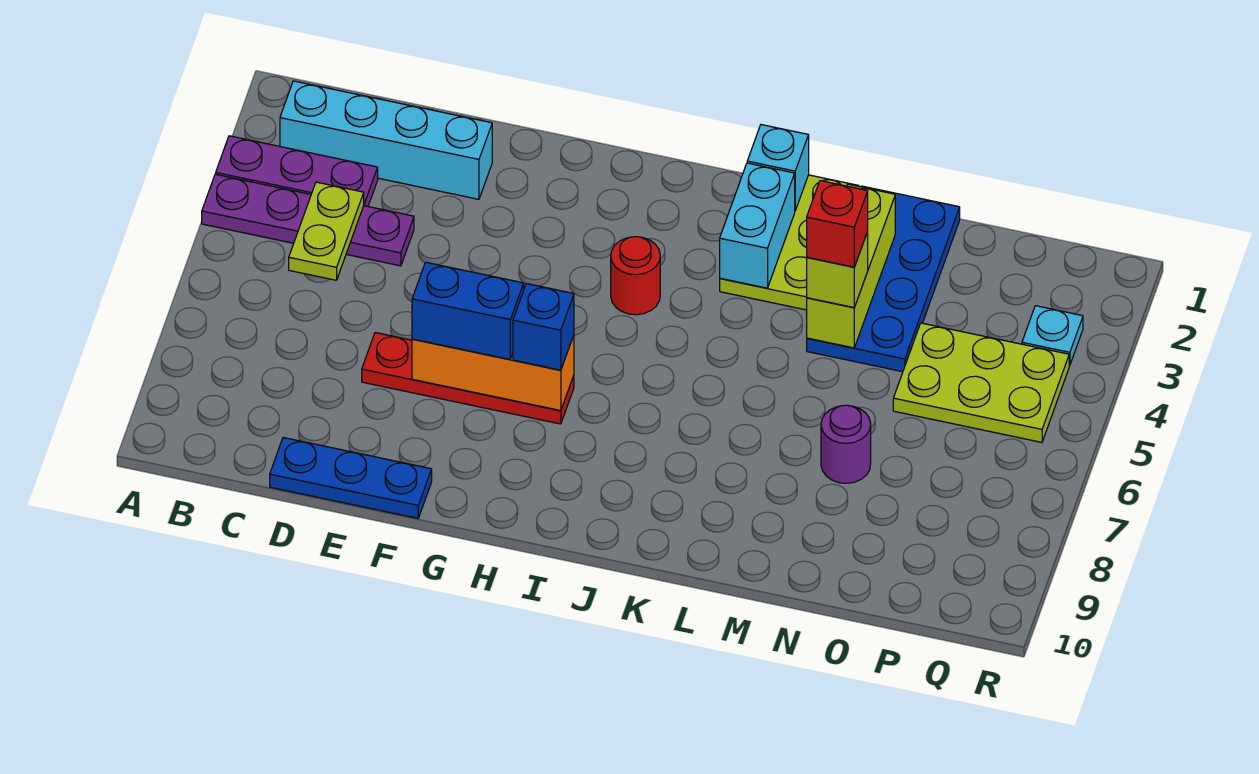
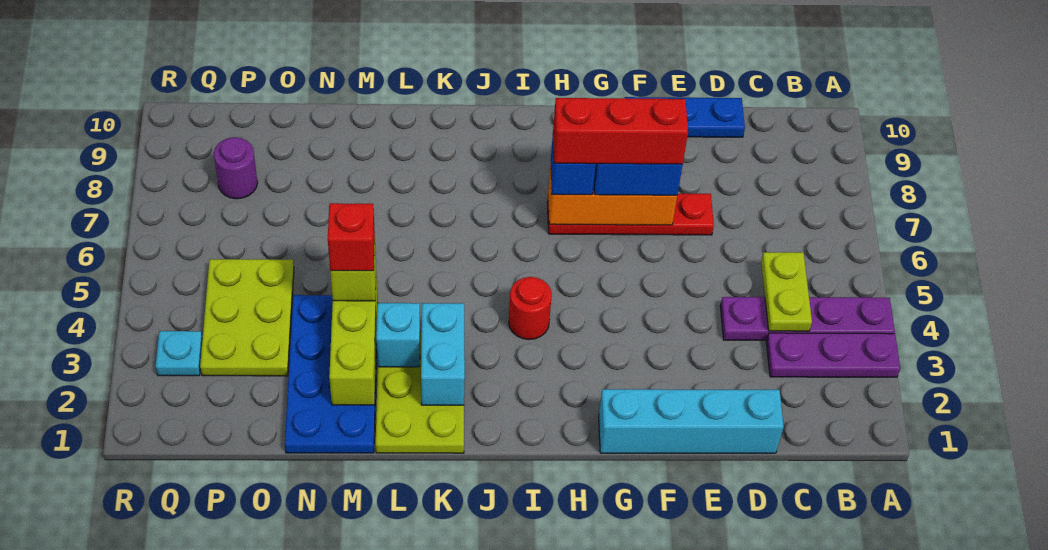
cyan 1x4 brick [280,81,492,199] -> cyan 1x4 brick moved to [599,389,784,453]
none -> red 1x3 brick [553,98,688,164]
cyan 1x1 brick [747,125,809,210] -> cyan 1x1 brick moved to [376,303,420,367]
purple 1x1 round brick [821,405,871,483] -> purple 1x1 round brick moved to [214,137,258,199]
lime 2x3 plate [893,323,1069,442] -> lime 2x3 plate turned to [200,259,294,376]

